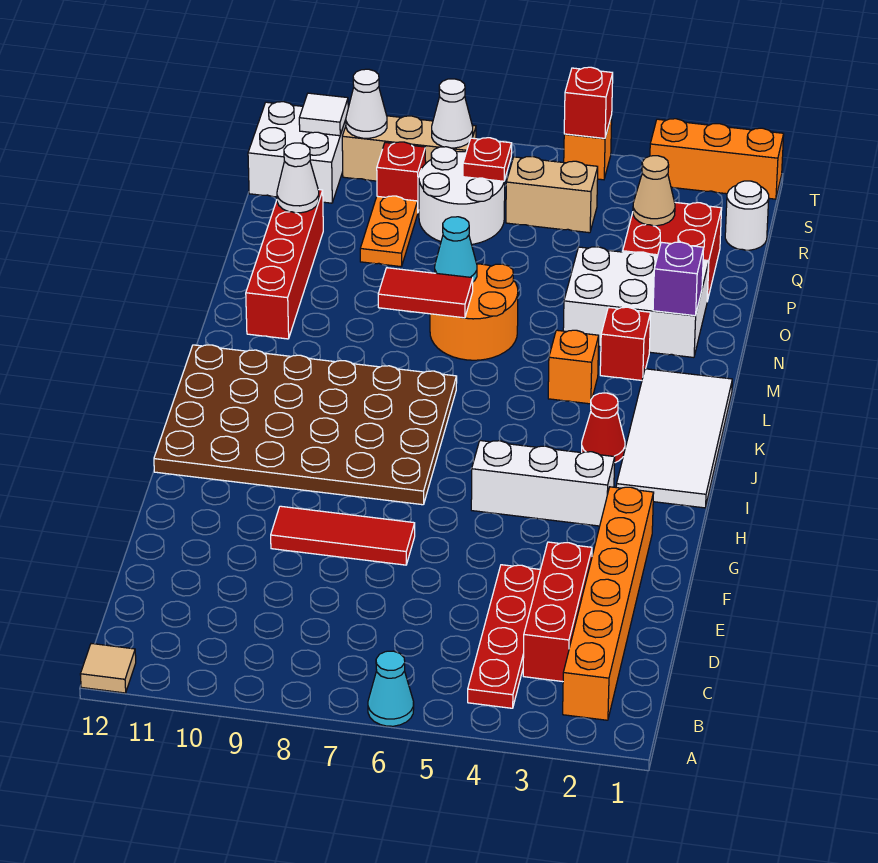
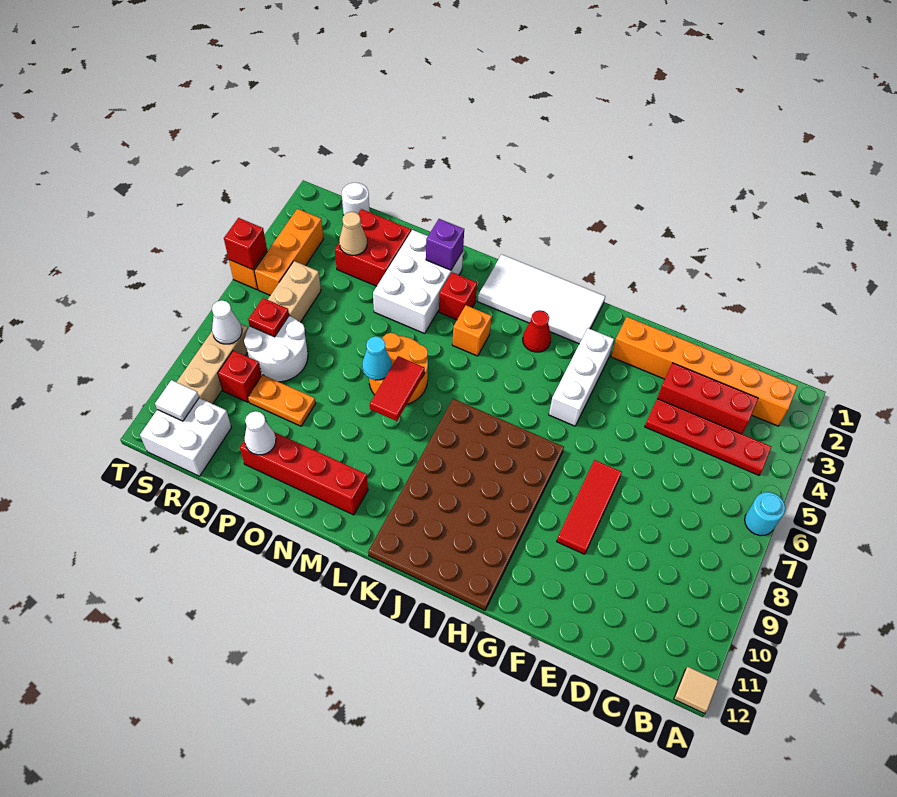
cyan 1x1 cone [368,651,414,726] -> cyan 1x1 round brick [745,492,785,536]
white 1x1 cone [346,69,387,138] -> none
orange 1x3 brick [650,119,784,199] -> orange 1x3 brick moved to [254,209,323,295]

